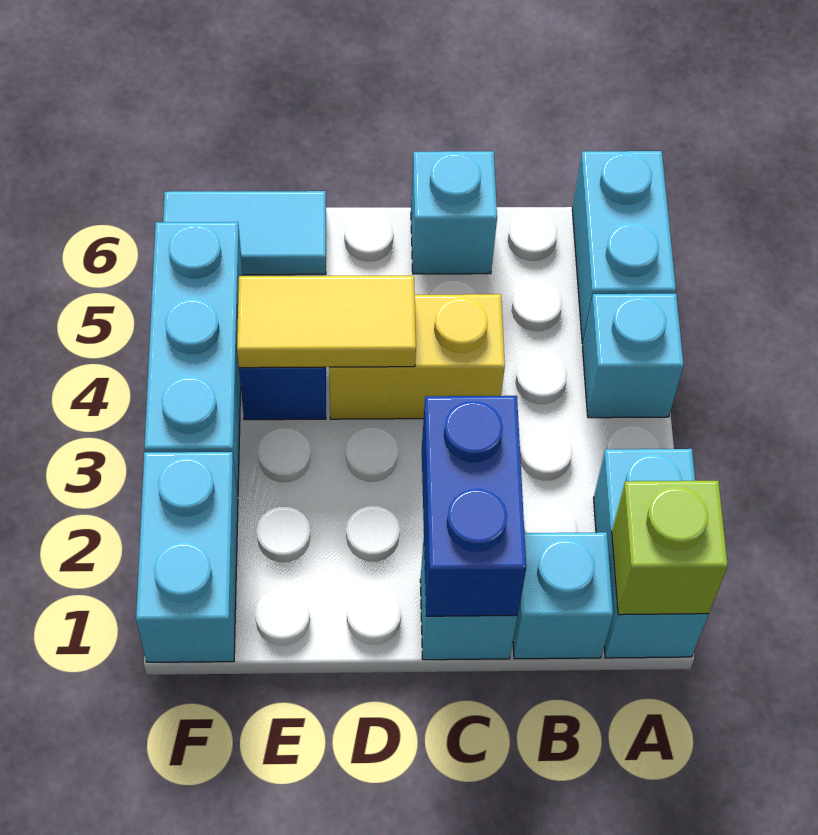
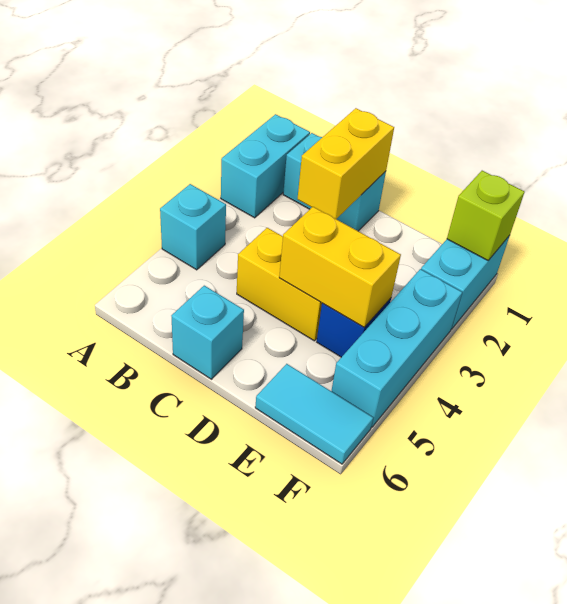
lime 1x1 brick [612,481,728,615] -> lime 1x1 brick moved to [447,171,525,260]
cyan 1x2 brick [572,151,676,344] -> none
blue 1x2 brick [422,396,526,616] -> yellow 1x2 brick [298,108,394,219]
yellow 1x2 tile [237,276,416,368] -> yellow 1x2 brick [279,207,401,327]

